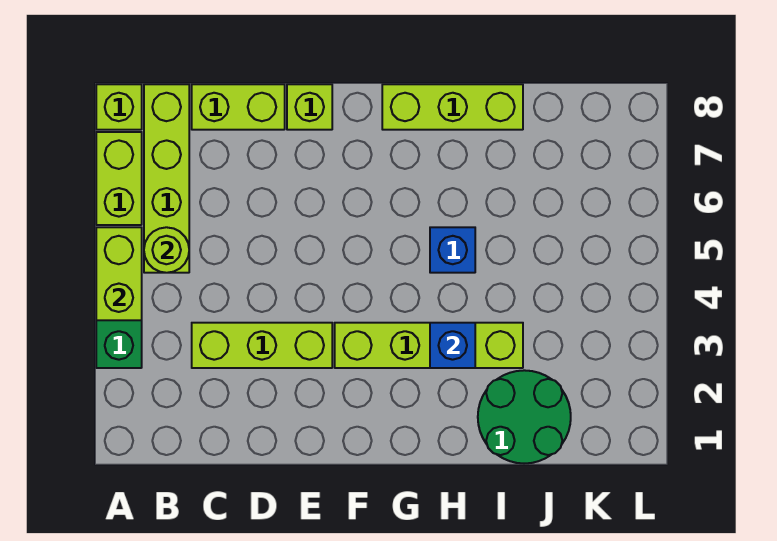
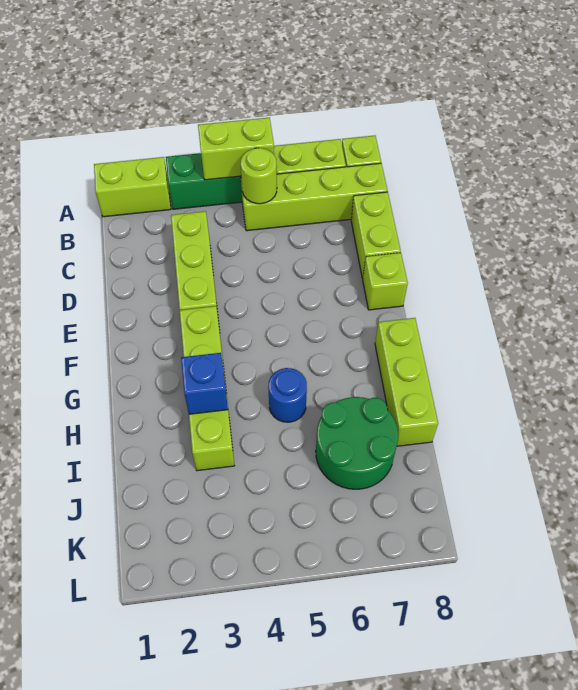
none -> lime 1x2 brick [94,157,171,217]
blue 1x1 brick [430,227,475,273] -> blue 1x1 round brick [268,368,307,422]
green 2x2 round brick [478,370,571,464] -> green 2x2 round brick moved to [316,397,398,489]

